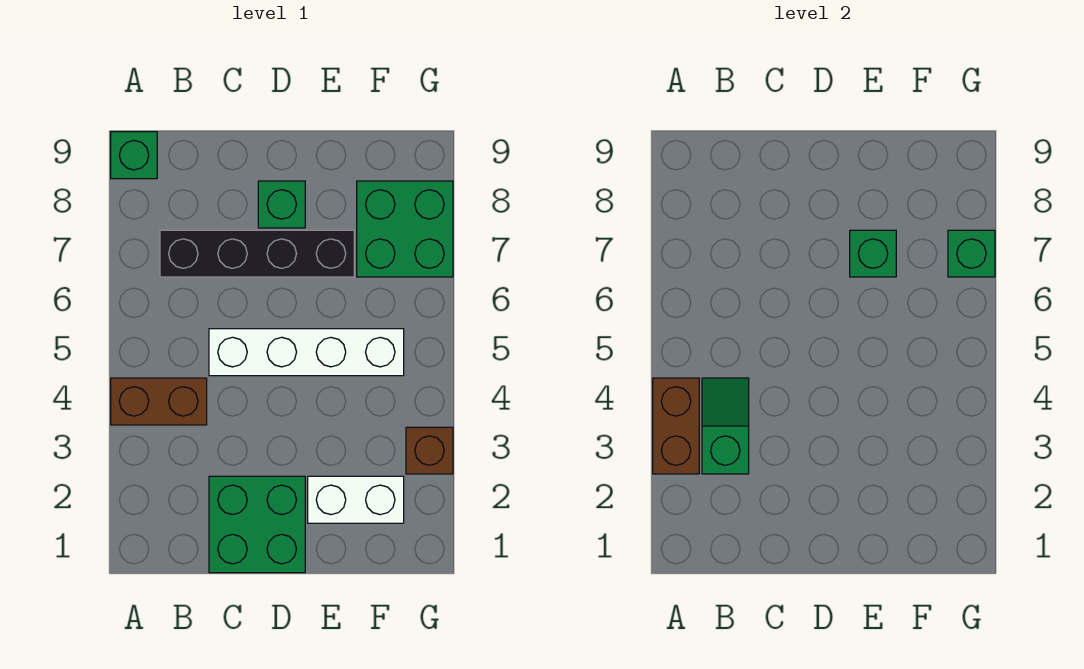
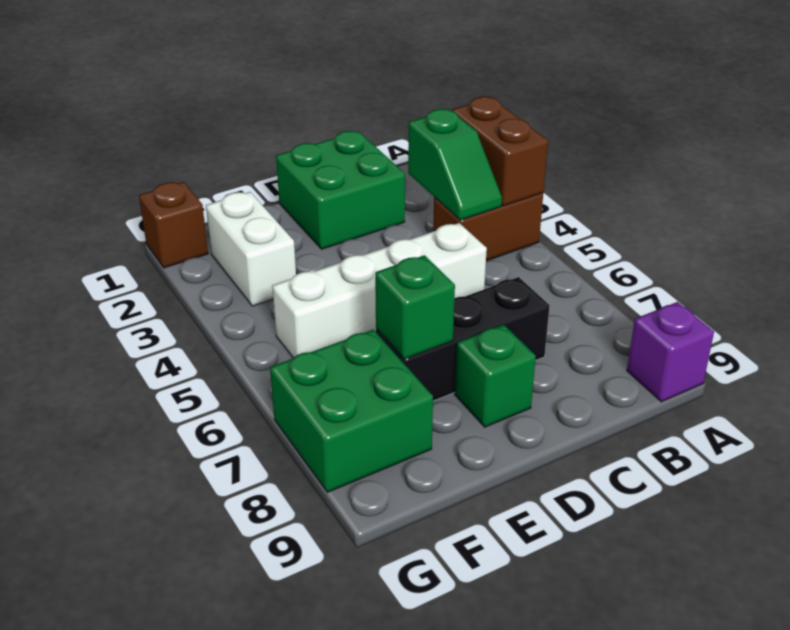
green 1x1 brick [111,132,157,179] -> purple 1x1 brick [627,302,714,402]
black 1x4 brick [160,230,354,277] -> black 1x3 brick [376,277,550,401]
white 1x2 brick [308,476,404,523] -> white 1x2 brick turned to [206,192,296,306]
brown 1x1 brick [406,427,453,474] -> brown 1x1 brick moved to [139,182,208,268]
green 1x1 brick [948,230,995,277] -> none

